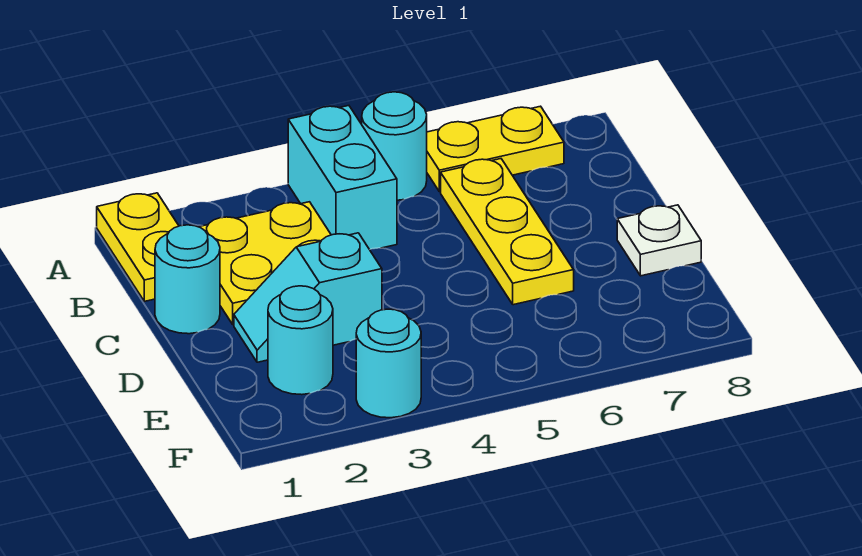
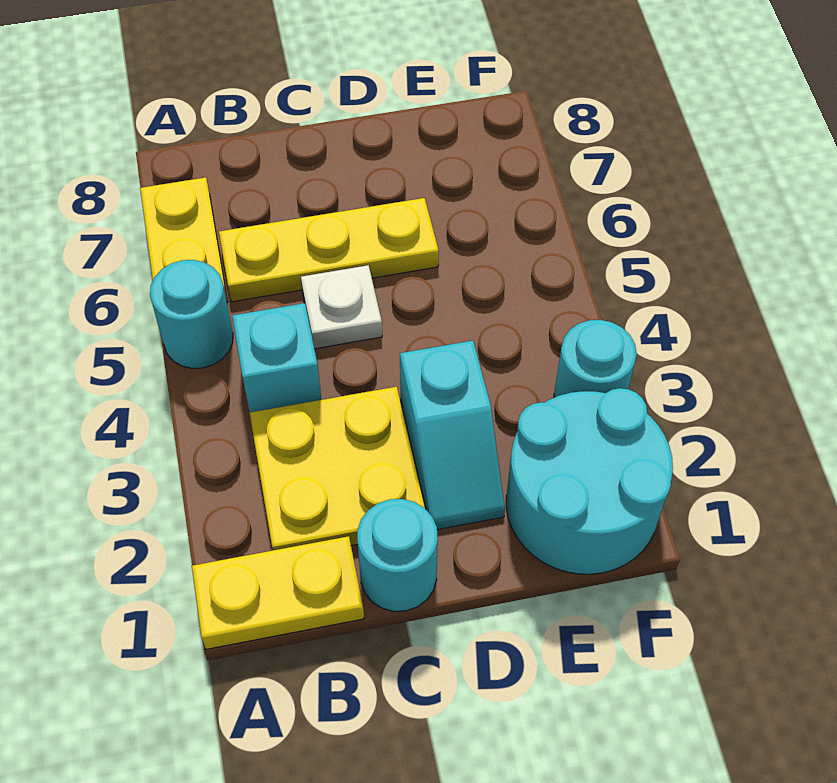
cyan 1x2 brick [288,106,397,250] -> cyan 1x1 brick [232,303,321,412]
white 1x1 plate [617,205,701,276] -> white 1x1 plate moved to [301,265,382,349]
cyan 1x1 round brick [268,286,333,395] -> cyan 2x2 round brick [506,388,673,574]

